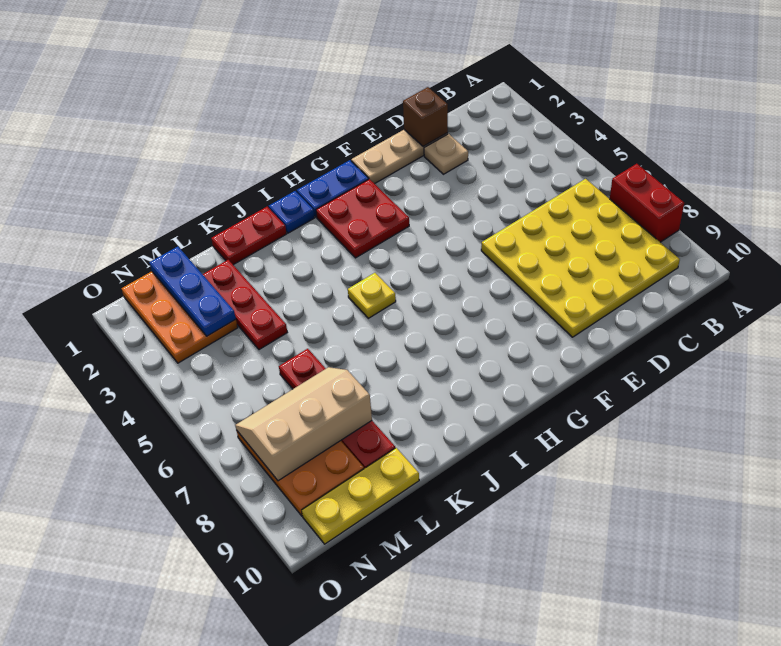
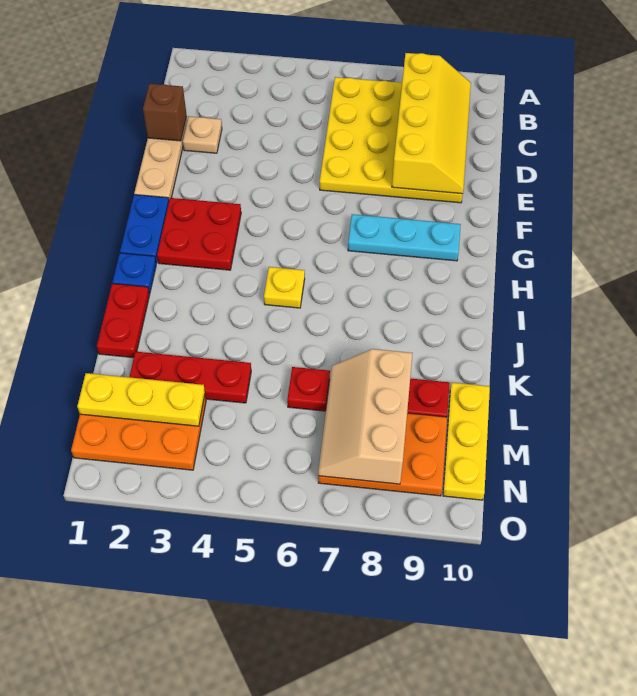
red 1x2 brick [610,164,684,242] -> none
none -> yellow 2x4 slope [392,53,471,194]
none -> cyan 1x3 plate [348,214,461,261]
blue 1x3 plate [149,247,236,336] -> yellow 1x3 plate [77,373,205,426]

